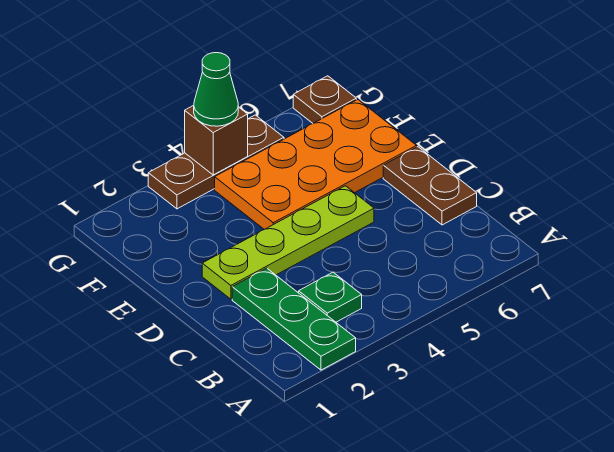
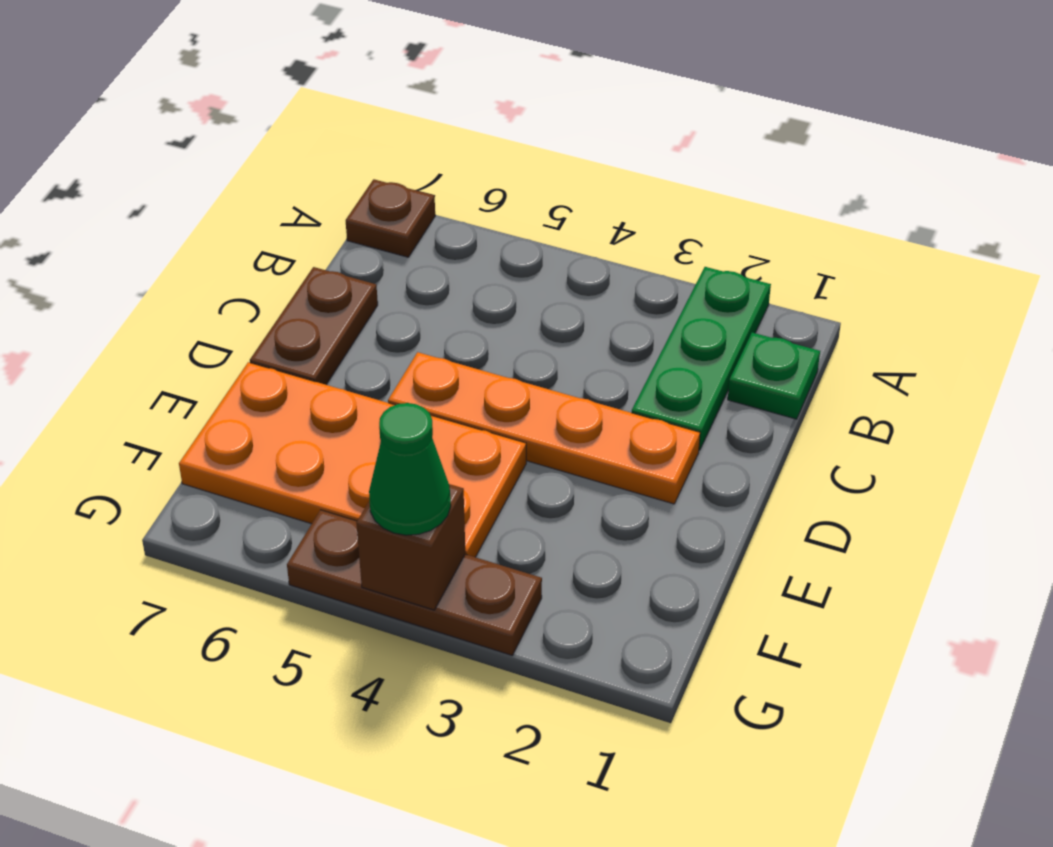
green 1x1 plate [299,272,362,322] -> green 1x1 plate moved to [728,333,820,419]
lime 1x4 plate [202,186,374,299] -> orange 1x4 plate [388,352,700,504]
brown 1x1 plate [293,76,356,123] -> brown 1x1 plate moved to [346,179,435,257]

